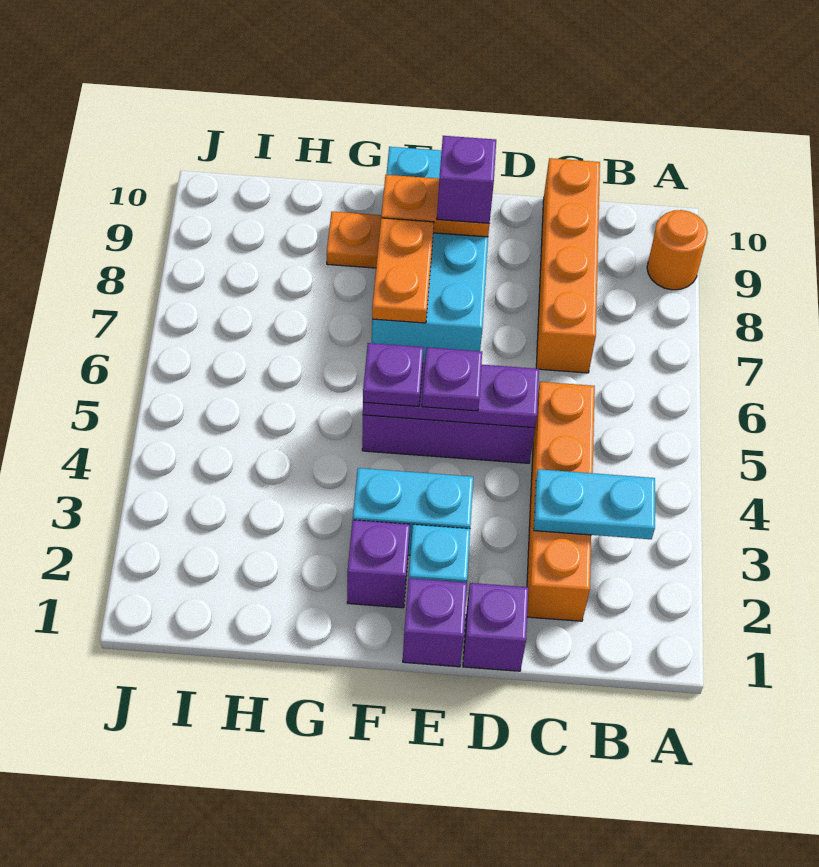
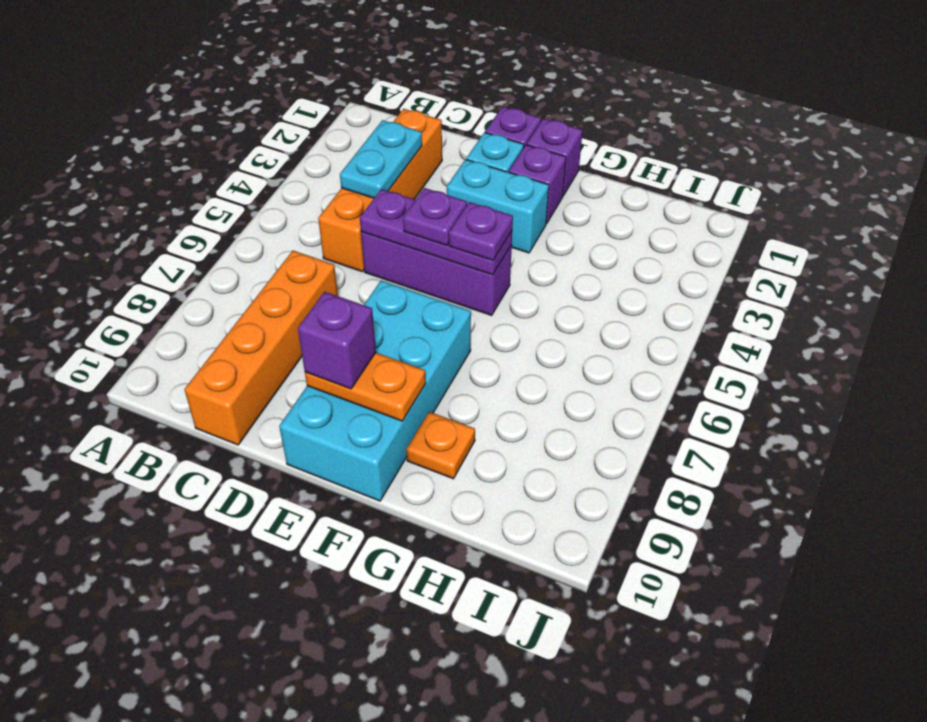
orange 1x1 round brick [647,210,708,290] -> none
cyan 1x2 plate [534,469,655,539] -> cyan 1x2 plate turned to [340,120,422,198]
purple 1x1 brick [463,583,528,671] -> purple 1x1 brick moved to [527,118,583,196]
orange 1x2 plate [372,218,434,323] -> none

